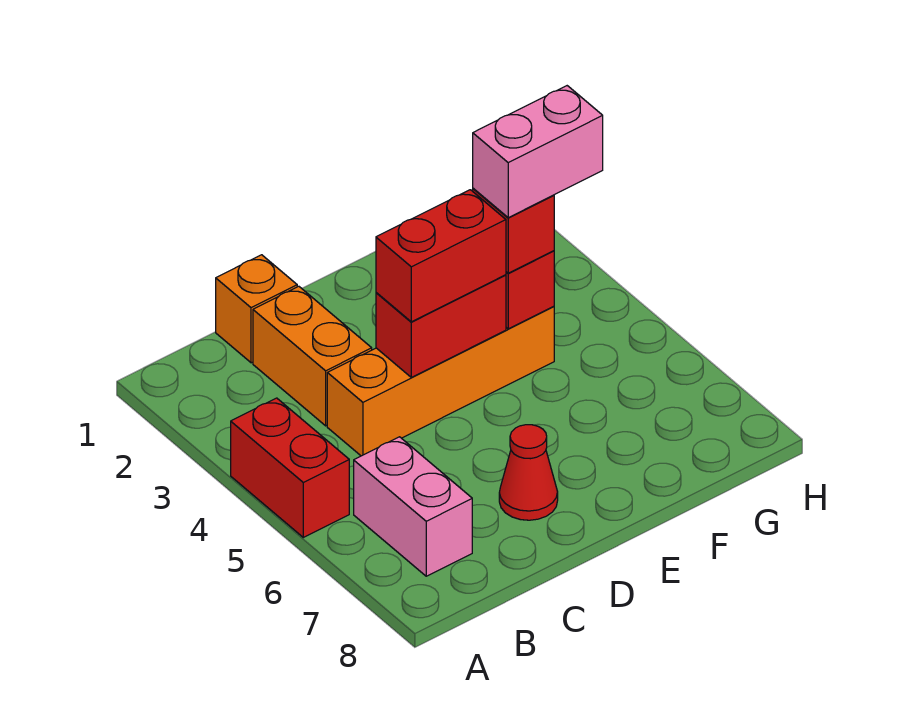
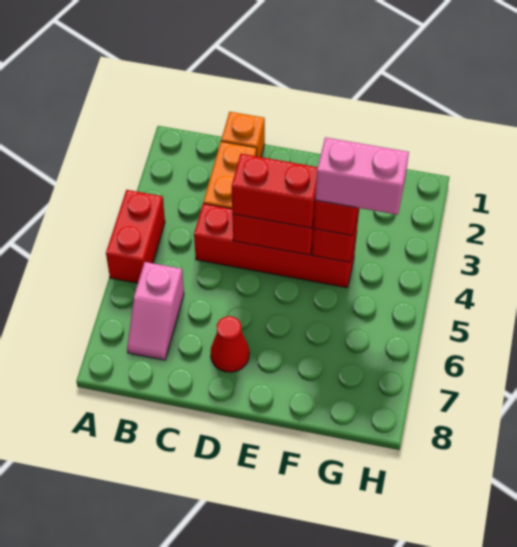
pink 1x2 brick [354,437,472,576] -> pink 1x2 slope [127,262,184,360]
orange 1x4 brick [327,306,554,456] -> red 1x4 brick [194,204,357,288]

